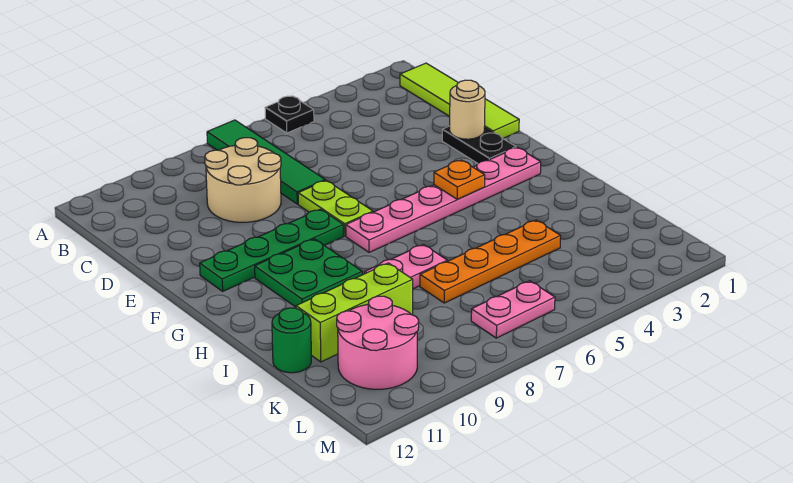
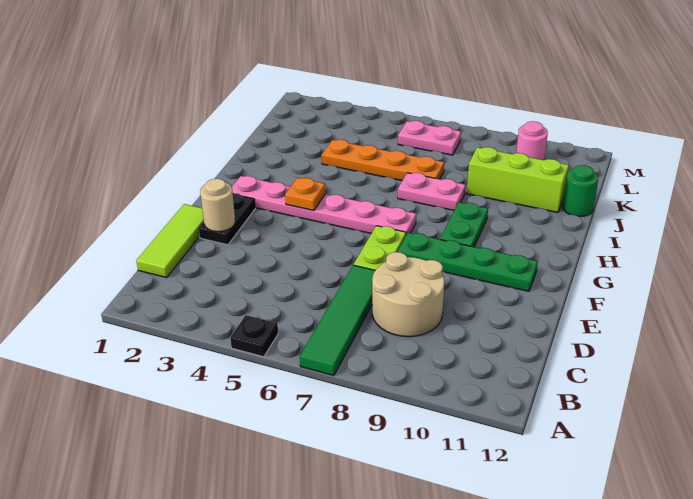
lime 1x4 tile [400,63,519,138] -> lime 1x3 tile [136,204,204,278]
green 2x2 plate [255,239,362,307] -> green 1x2 plate [440,202,488,247]
pink 2x2 round brick [337,296,419,389] -> pink 1x1 round brick [516,121,548,160]

